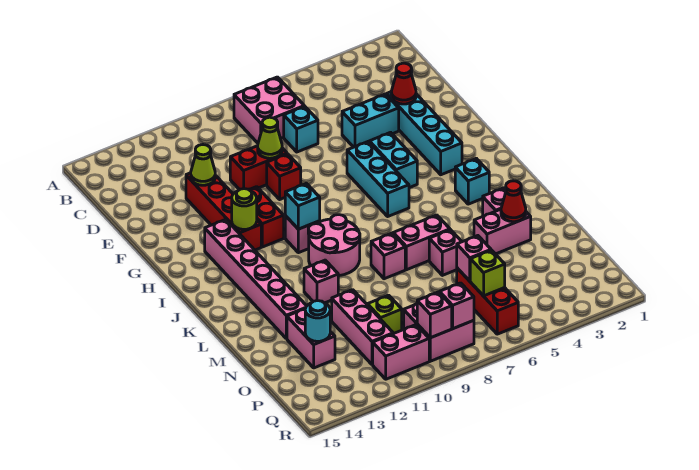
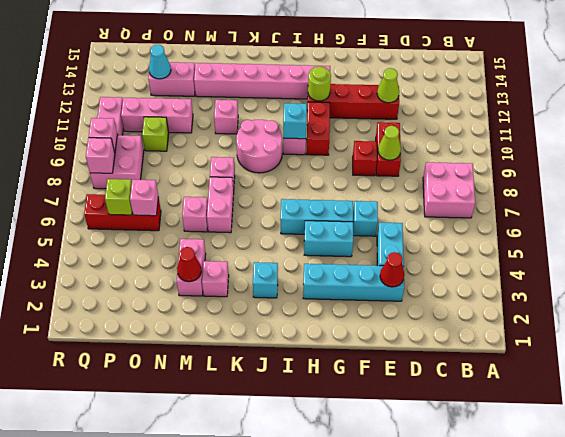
cyan 1x1 brick [284,106,318,152] -> cyan 1x1 brick moved to [353,201,378,236]
red 1x2 brick [249,187,284,247] -> red 1x2 brick turned to [307,102,330,155]
cyan 1x1 round brick [305,301,330,341] -> cyan 1x1 cone [149,45,171,79]

